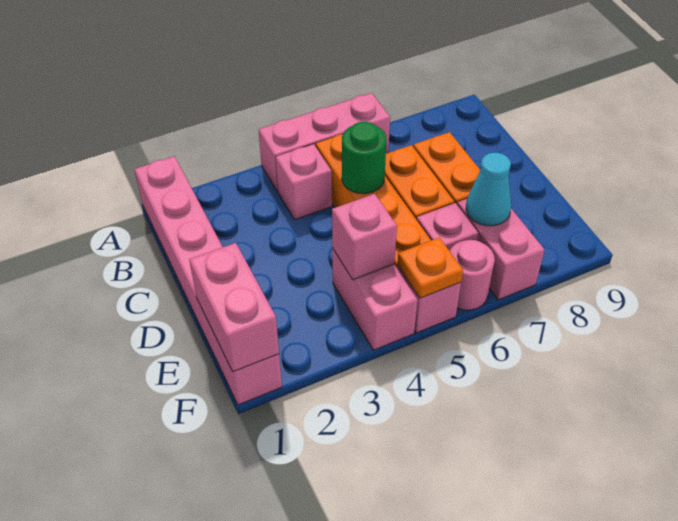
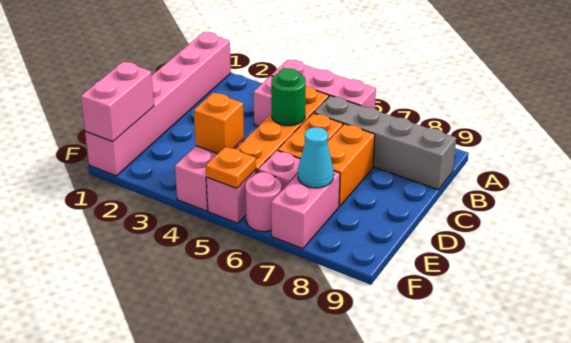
none -> grey 1x4 brick [314,96,456,190]
pink 1x1 brick [332,194,397,280] -> orange 1x1 brick [194,93,244,154]

